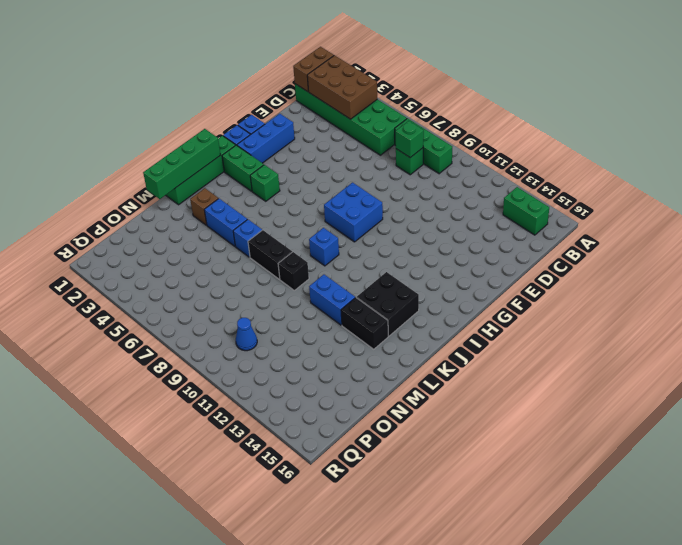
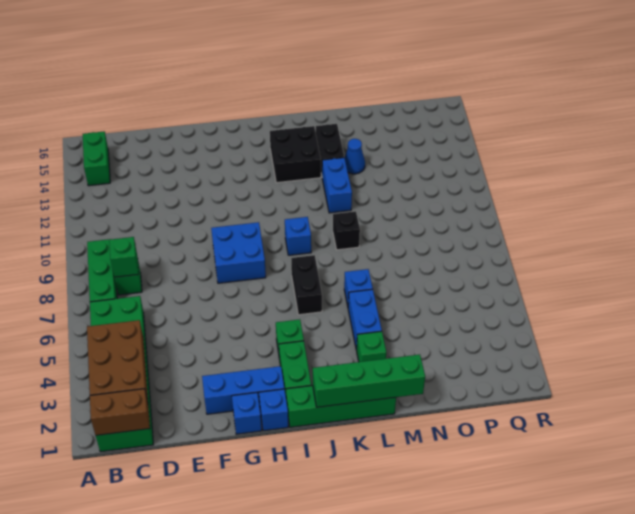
brown 1x1 brick [190,188,218,225] -> green 1x1 brick [357,331,386,362]
black 1x2 brick [248,230,292,279] -> black 1x2 brick moved to [291,255,322,315]
blue 1x1 cone [236,318,257,351] -> blue 1x1 cone moved to [345,139,365,174]

